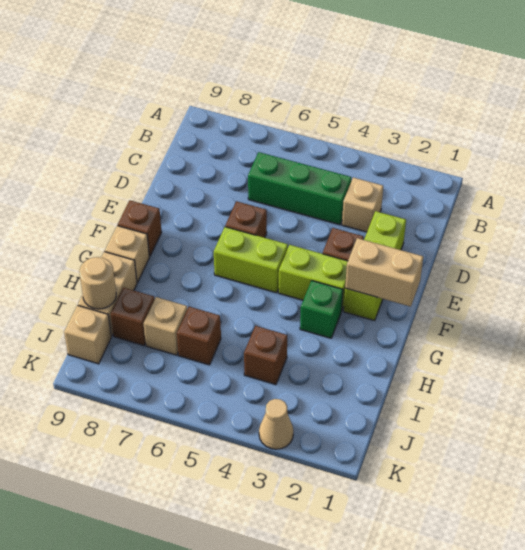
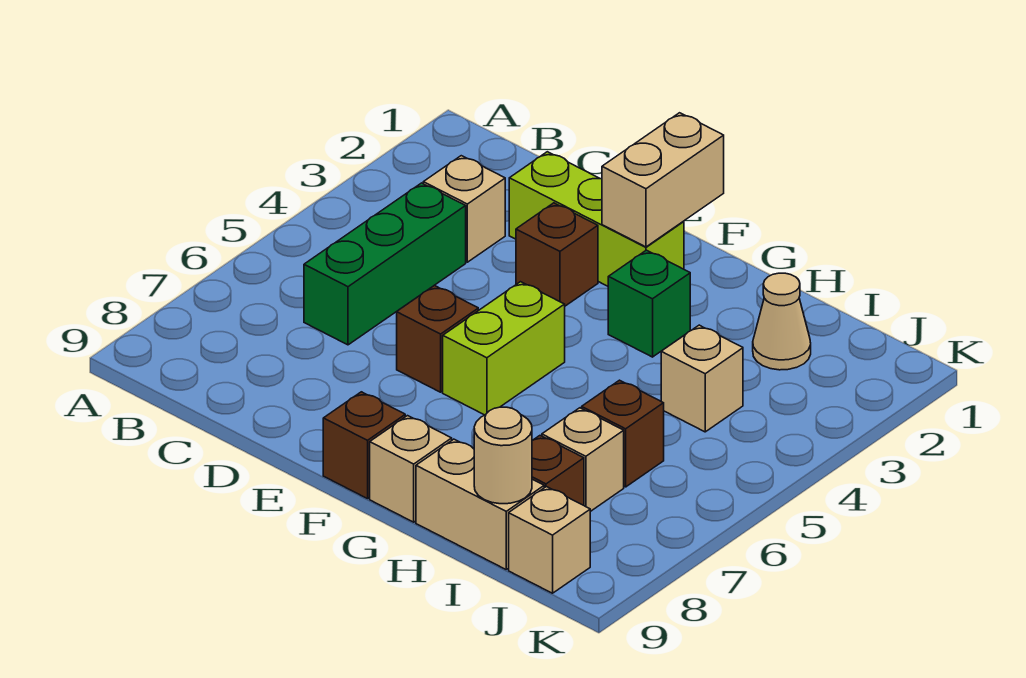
lime 1x2 brick [279,245,348,310] -> none
brown 1x1 brick [244,326,287,385] -> tan 1x1 brick [661,325,743,432]
tan 1x1 cone [259,399,293,449] -> tan 1x1 cone moved to [753,273,811,370]

